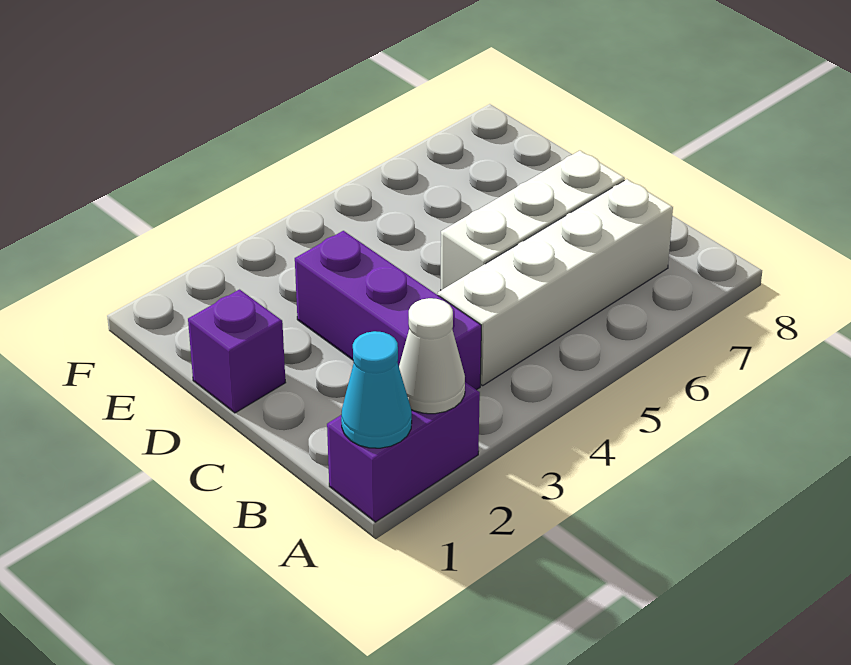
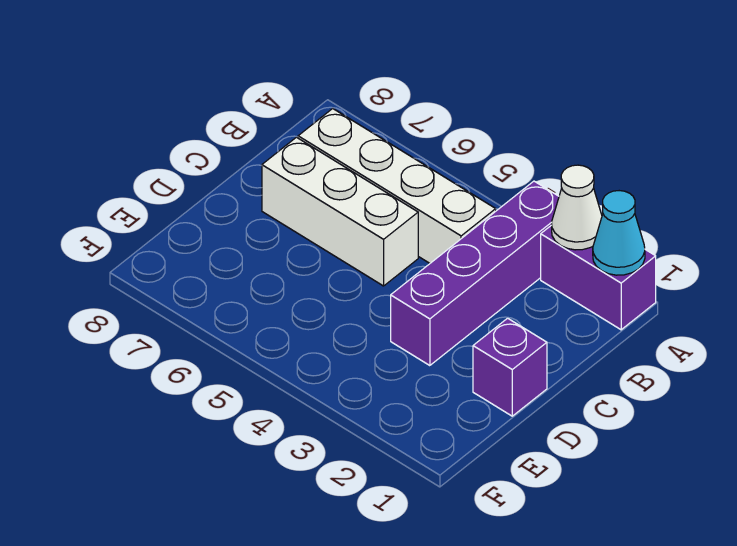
purple 1x3 brick [295,231,481,390] -> purple 1x4 brick [391,181,559,366]

